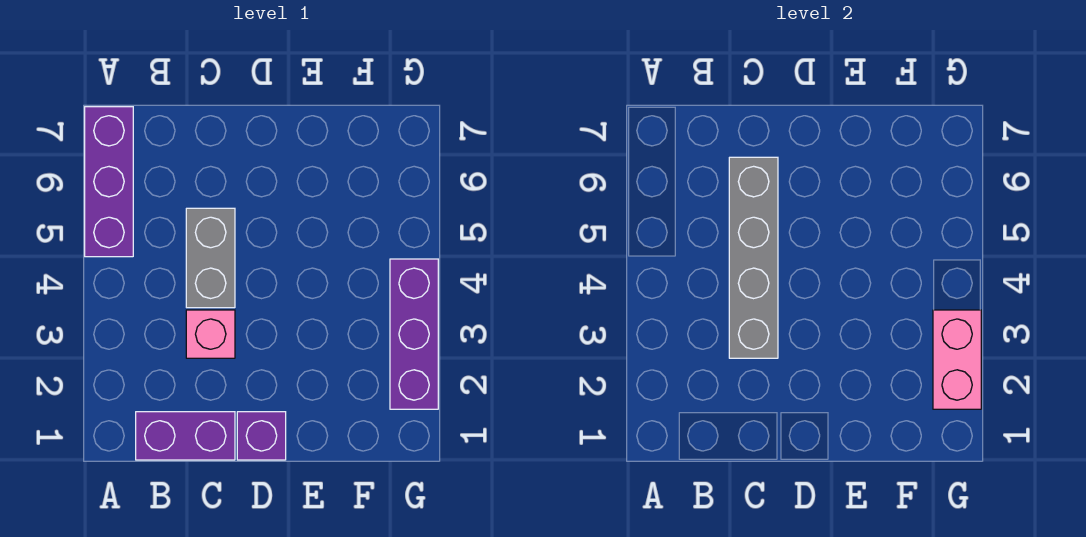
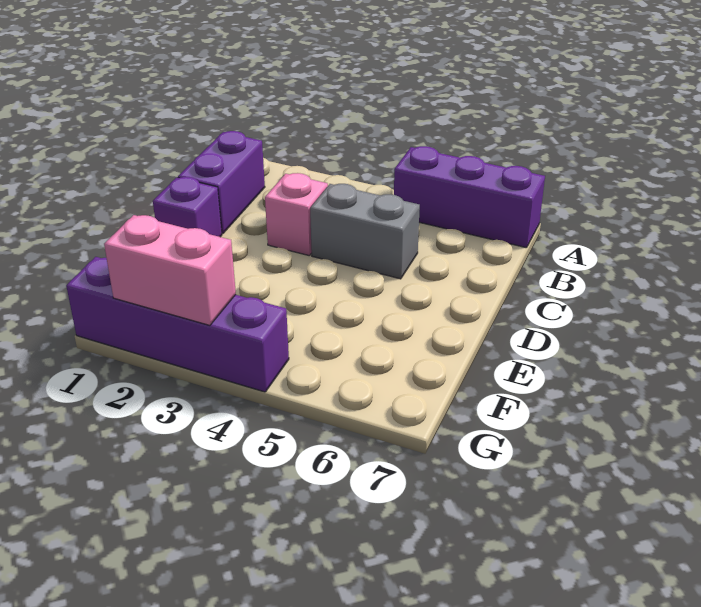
grey 1x4 brick [729,157,778,358] -> none
purple 1x3 brick [390,259,438,409] -> purple 1x4 brick [66,257,289,392]

